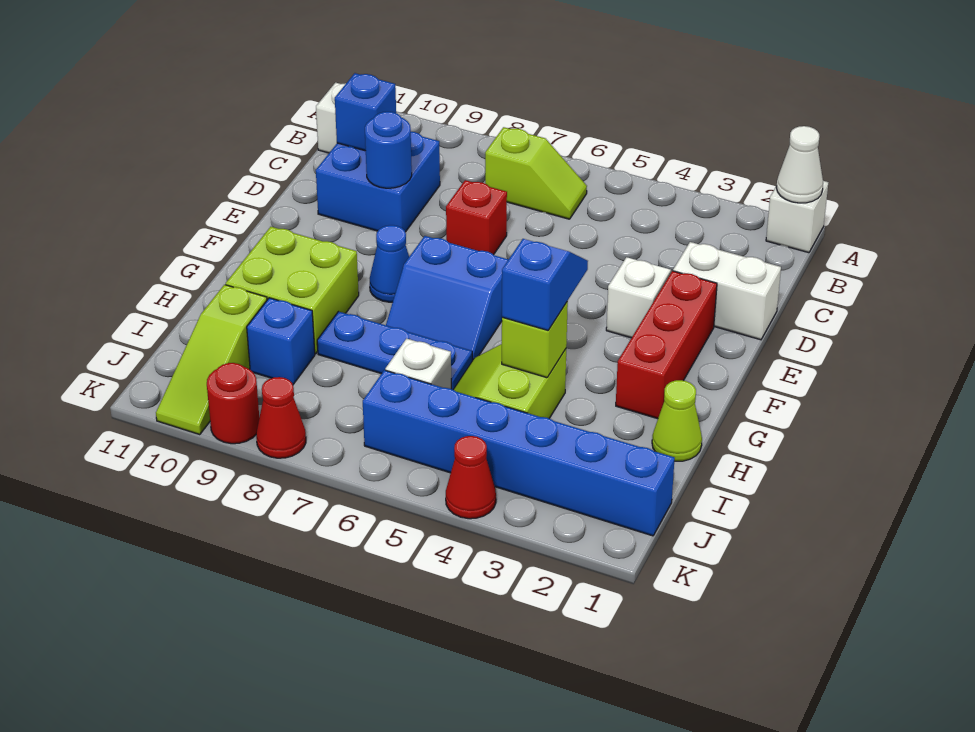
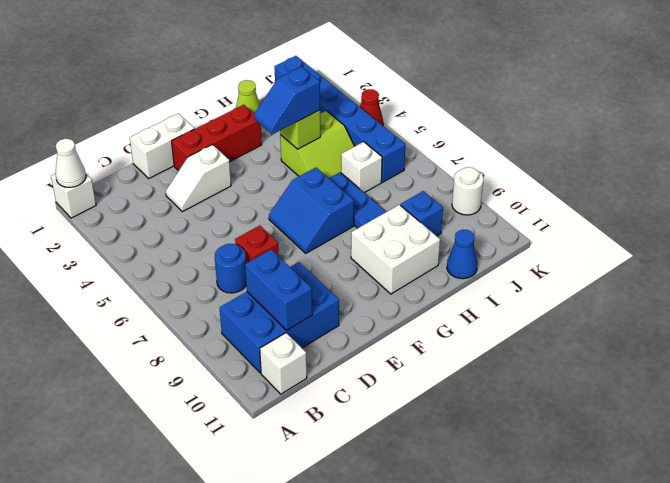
lime 1x2 slope [485,127,587,219] -> none
blue 2x2 brick [316,132,440,232] -> blue 2x3 brick [220,262,339,373]
blue 1x1 brick [335,73,396,151] -> blue 1x2 brick [245,250,312,330]
white 1x2 brick [673,242,781,340] -> white 1x2 brick turned to [130,113,194,178]
blue 1x1 round brick [365,112,412,188] -> blue 1x1 round brick moved to [215,244,246,293]
blue 2x2 slope [386,236,509,361] -> blue 2x2 slope turned to [269,168,354,253]
blue 1x1 cone [370,225,409,302] -> blue 1x1 cone moved to [447,230,477,279]
lime 2x2 brick [226,227,359,354] -> white 2x2 brick [351,205,440,294]
lime 1x3 slope [156,285,267,435] -> none
red 1x1 cone [256,377,306,458] -> none
red 1x1 round brick [207,363,259,444] -> white 1x1 round brick [452,167,484,215]

